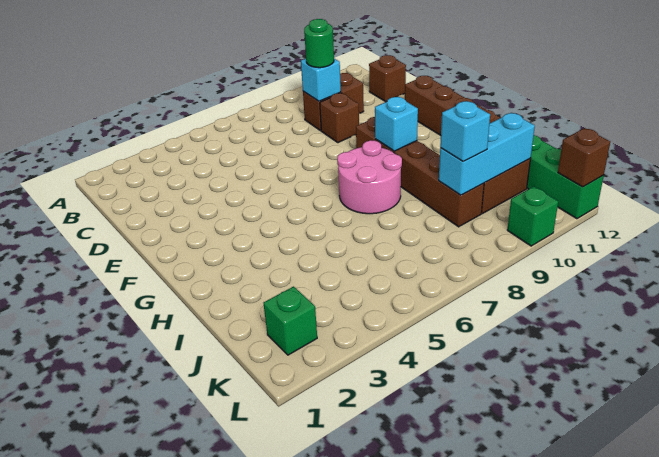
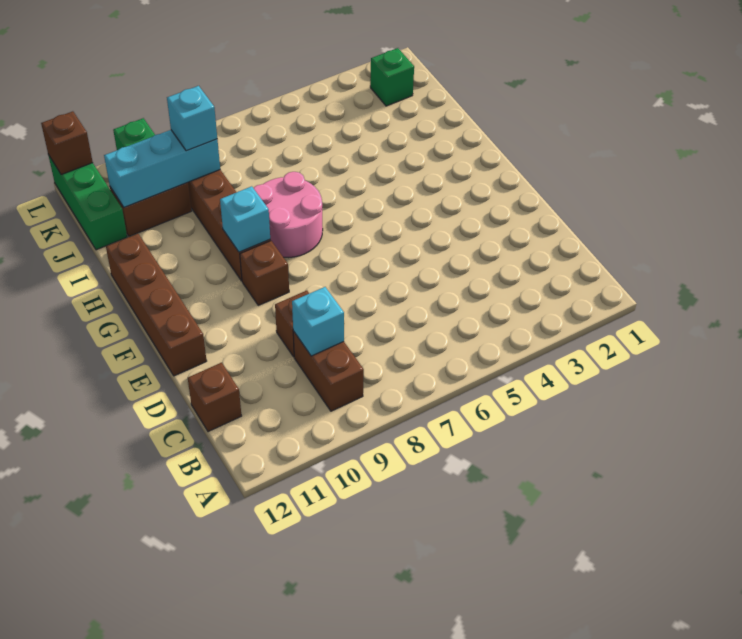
brown 1x2 brick [303,73,364,131] -> brown 1x2 brick turned to [293,331,364,411]
green 1x1 round brick [304,19,334,68] -> none

